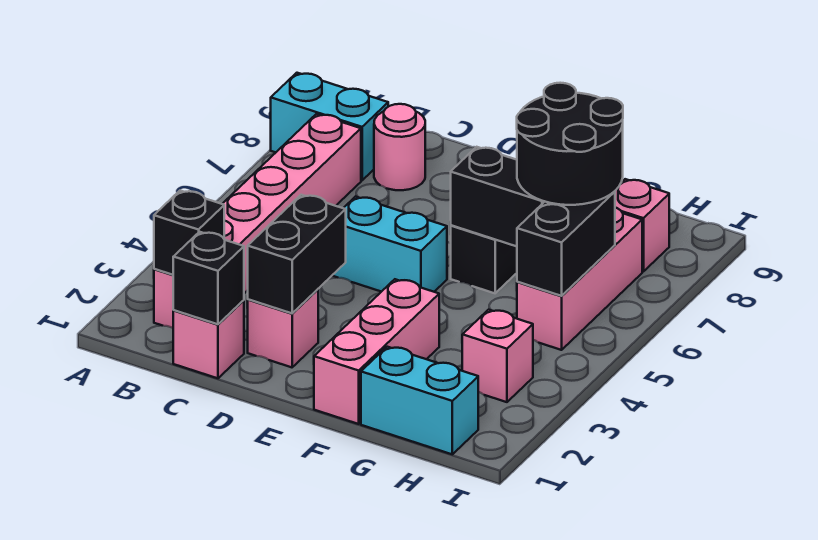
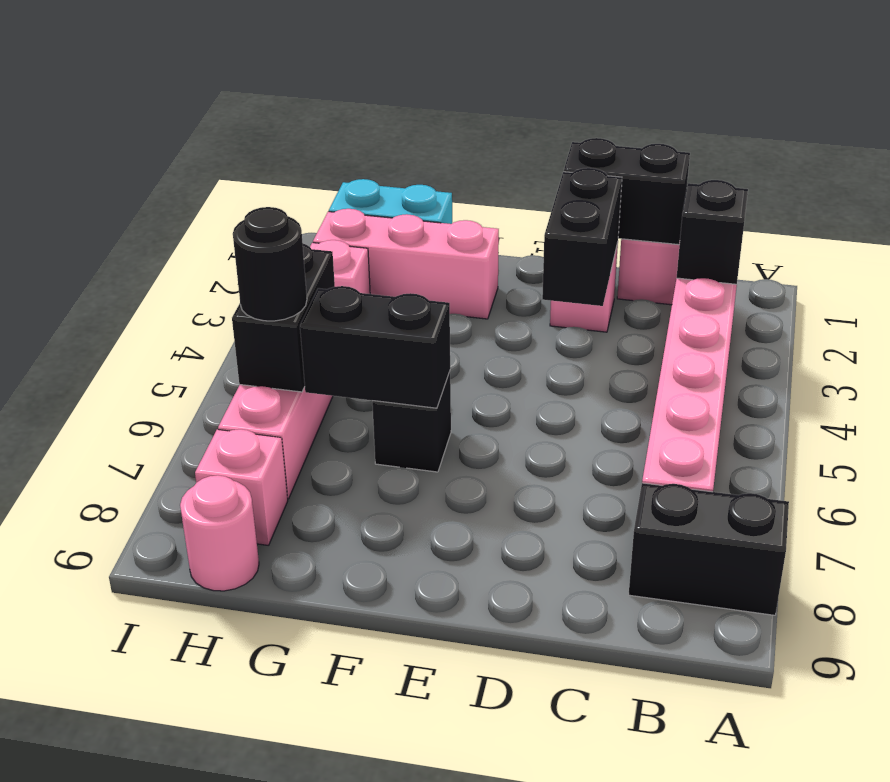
cyan 1x2 brick [271,73,388,180] -> black 1x2 brick [629,483,789,615]
black 1x1 brick [173,232,244,324] -> black 1x2 brick [564,138,690,245]
pink 1x1 round brick [374,104,425,190] -> pink 1x1 round brick moved to [180,475,259,591]
cyan 1x2 brick [332,197,447,292] -> none
pink 1x3 brick [314,279,439,424] -> pink 1x3 brick turned to [313,209,499,319]
black 2x2 round brick [517,83,623,205] -> black 1x1 round brick [233,207,307,321]

